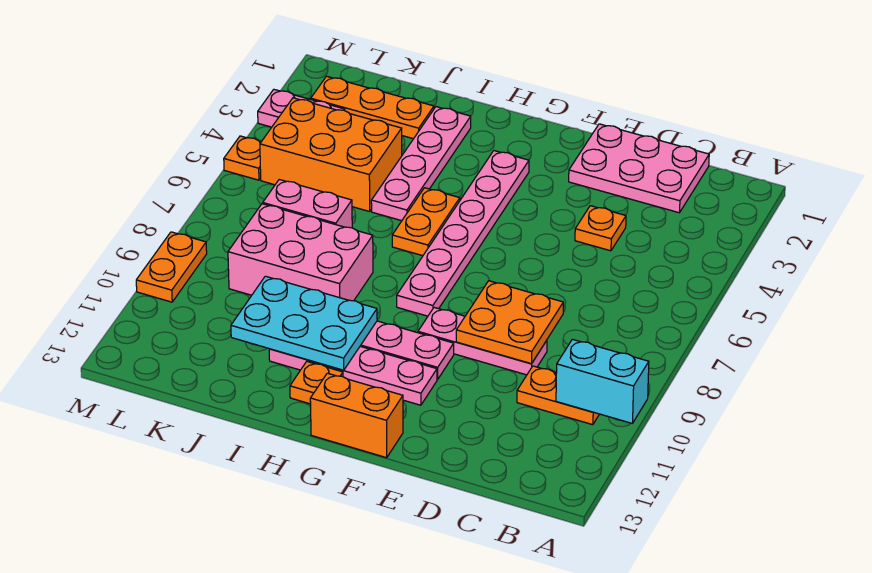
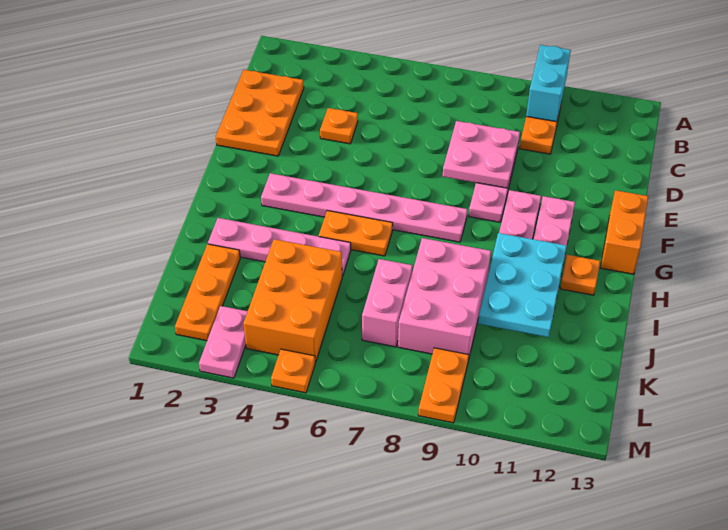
pink 2x3 plate [569,124,709,213] -> orange 2x3 plate [216,70,304,156]
orange 2x2 plate [456,281,563,364] -> pink 2x2 plate [443,121,520,188]
orange 1x2 plate [136,232,207,302] -> orange 1x2 plate turned to [418,348,469,423]

